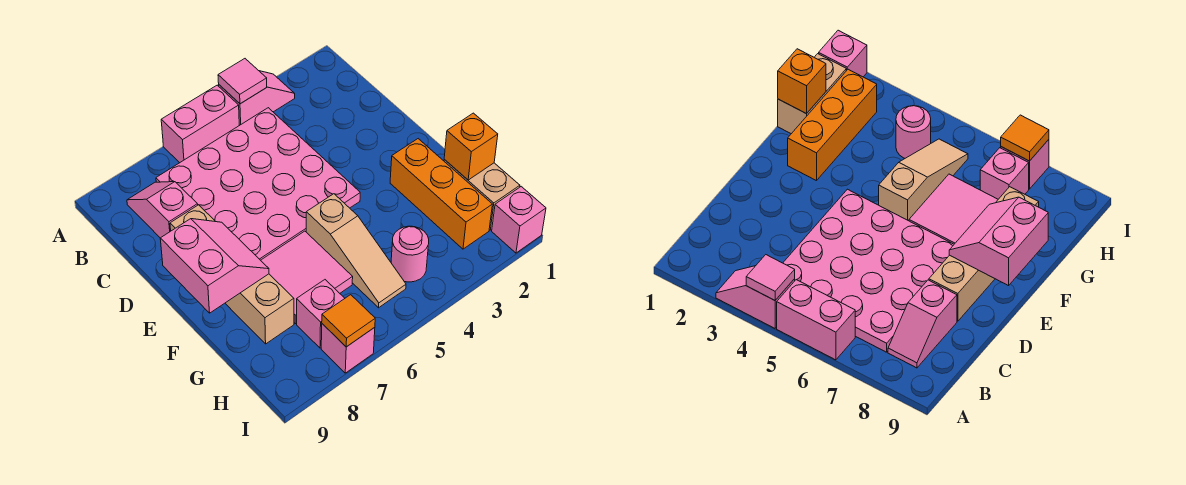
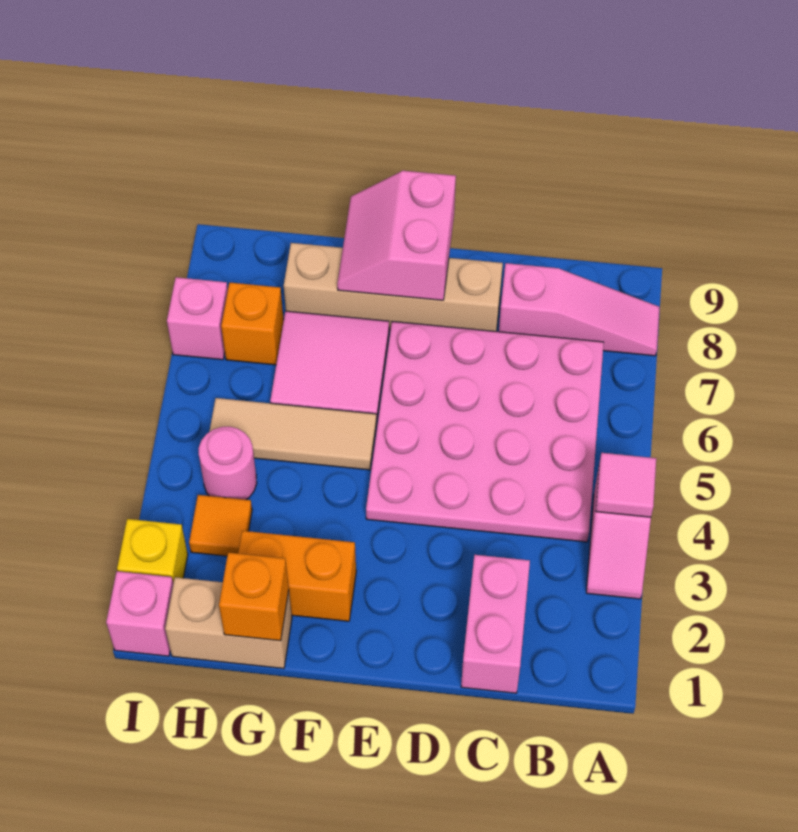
pink 1x2 brick [161,85,239,163] -> pink 1x2 brick moved to [461,555,530,693]
pink 1x2 slope [127,182,198,238] -> pink 1x3 slope [499,263,660,356]
pink 2x2 slope [160,219,269,313] -> pink 2x2 slope turned to [337,171,456,300]
orange 1x3 brick [390,139,492,249] -> orange 1x2 brick [238,531,356,621]
tan 1x3 slope [306,194,406,308] -> tan 1x3 tile [209,398,377,470]
pink 1x1 brick [297,280,345,348] -> orange 1x1 brick [221,283,284,365]
none -> yellow 1x1 brick [117,519,188,583]
orange 1x1 tile [322,295,375,347] -> orange 1x1 tile moved to [189,495,252,556]

